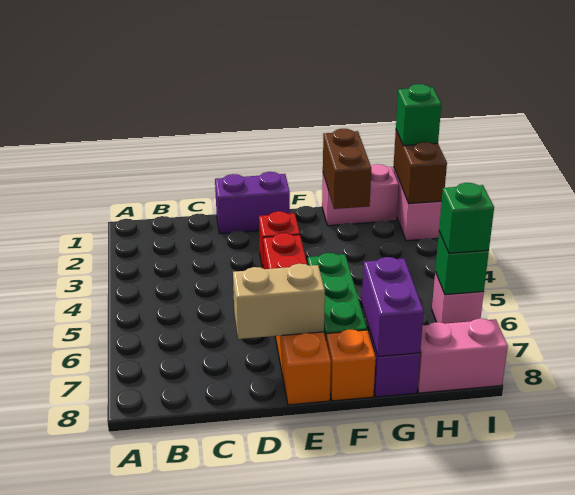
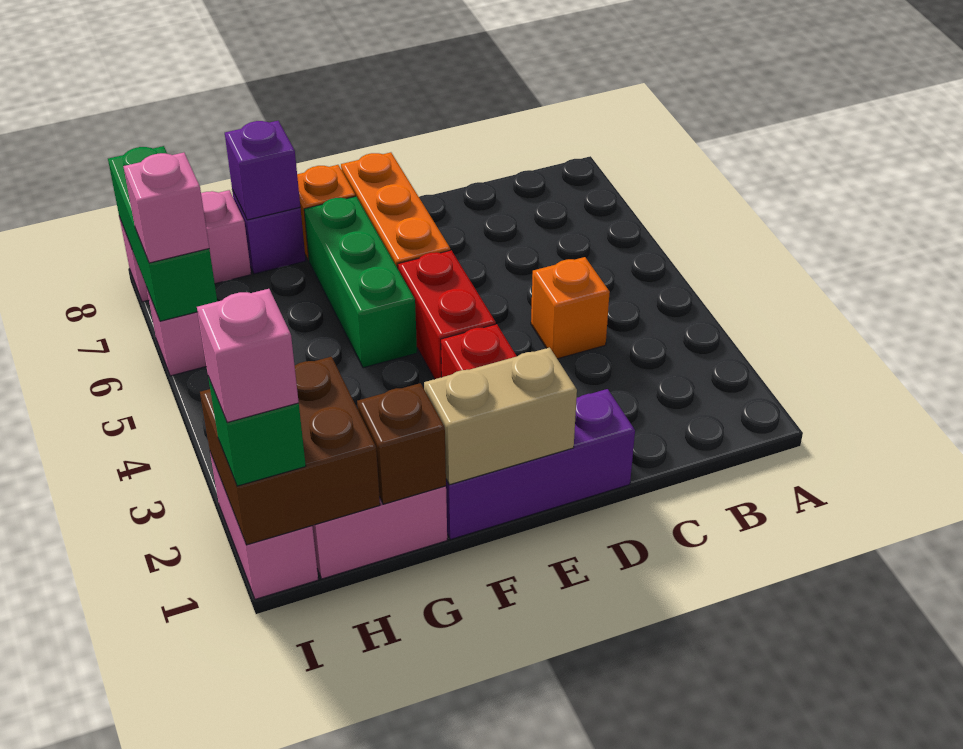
none -> orange 1x1 brick [531,257,610,359]
purple 1x2 brick [215,172,290,234] -> purple 1x3 brick [446,389,635,539]
tan 1x2 brick [233,264,325,339] -> tan 1x2 brick moved to [424,347,577,485]
brown 1x2 brick [323,129,371,209] -> brown 1x1 brick [357,383,446,504]
purple 1x2 brick [362,257,424,357] -> purple 1x1 brick [225,121,300,220]
brown 1x2 brick [394,130,447,204] -> brown 2x2 brick [200,357,380,545]
none -> pink 1x1 brick [197,289,299,423]
green 1x1 brick [435,232,489,295] -> green 1x3 brick [108,146,217,321]
green 1x1 brick [439,183,494,253] -> pink 1x1 brick [123,153,209,263]

